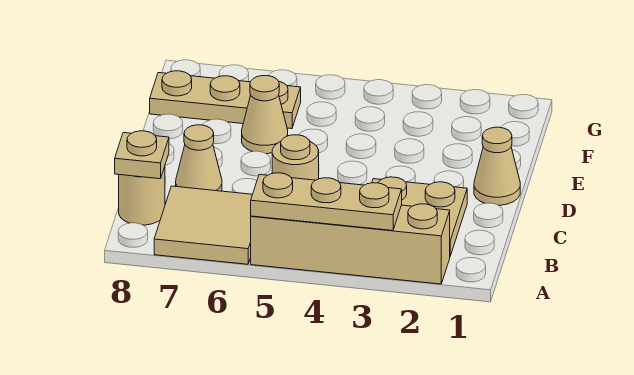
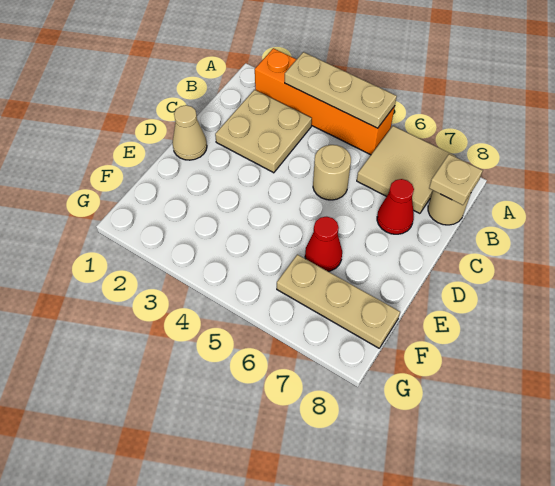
tan 1x4 brick [251,204,450,284] -> orange 1x4 brick [255,48,395,155]
tan 1x1 cone [176,125,222,191] -> red 1x1 cone [377,179,414,234]
tan 1x1 cone [242,76,288,154] -> red 1x1 cone [305,217,342,271]

